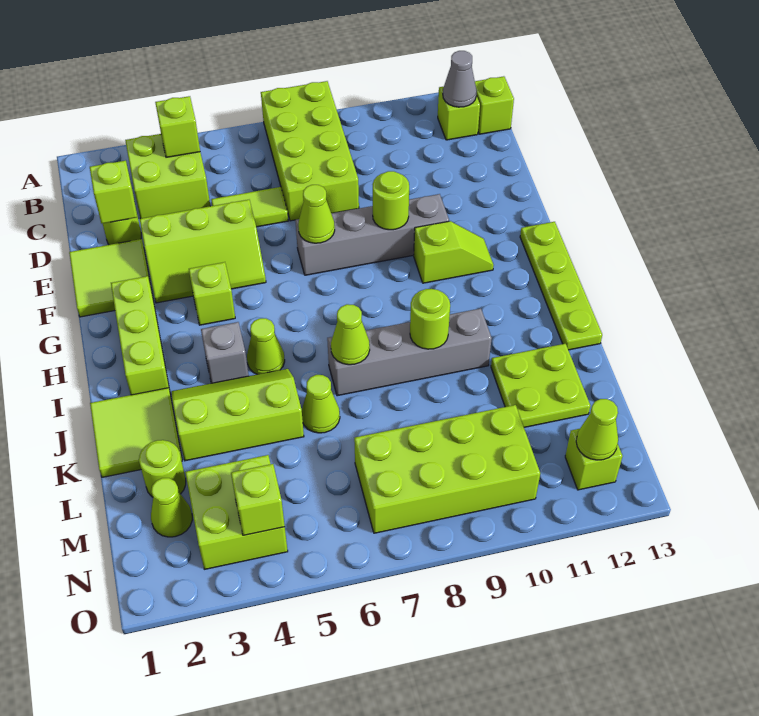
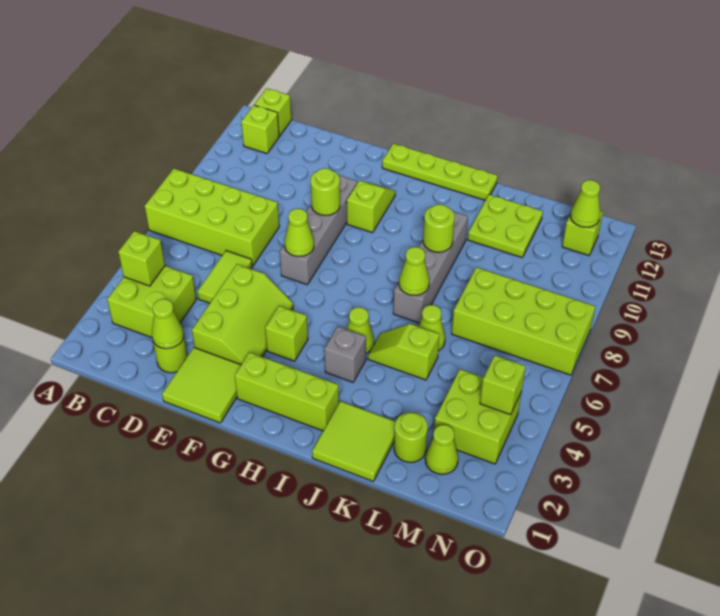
grey 1x1 cone [443,51,477,107] -> none
lime 1x1 brick [90,161,137,224] -> lime 1x1 cone [152,299,184,349]
lime 2x3 slope [172,369,304,461] -> lime 1x2 slope [368,324,439,380]
lime 2x4 brick [354,405,540,533] -> lime 2x4 brick turned to [452,267,596,375]

